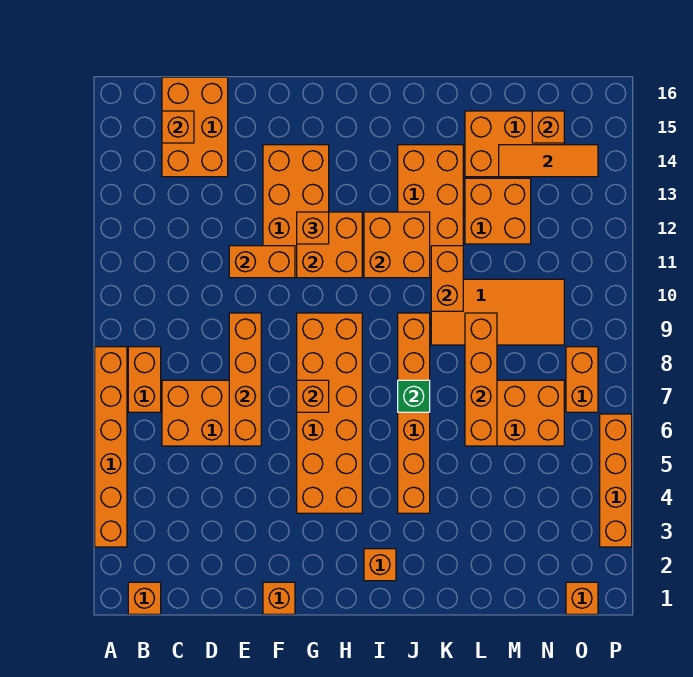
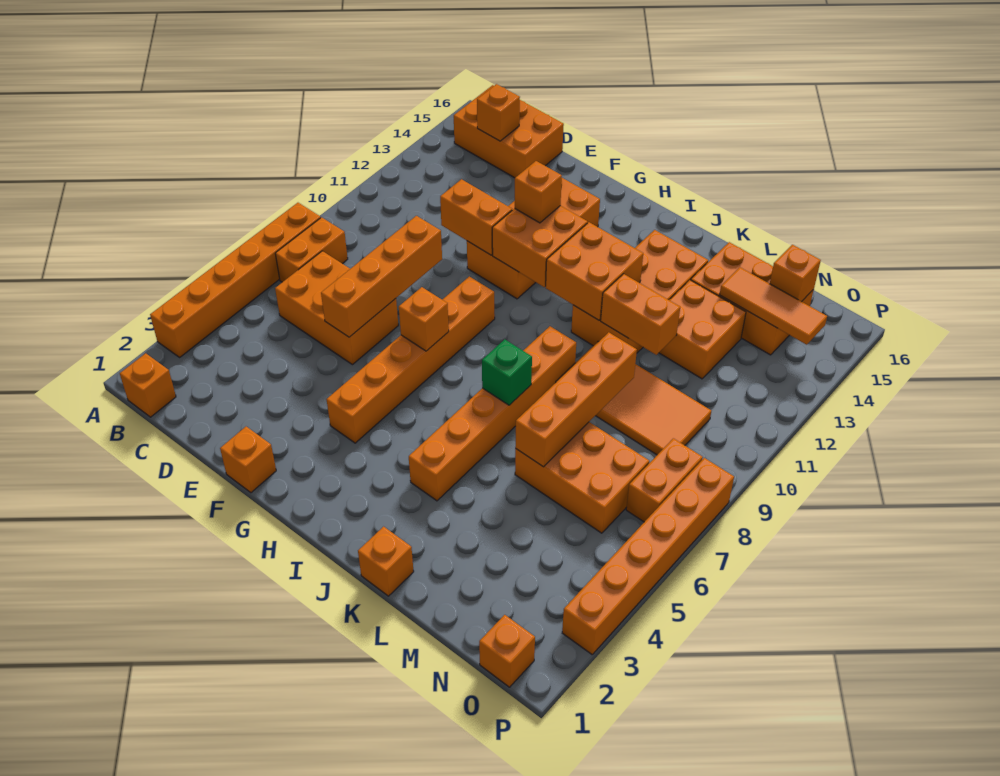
orange 2x3 brick [162,77,228,177] -> orange 2x3 brick turned to [454,85,564,178]
orange 2x6 brick [297,313,362,513] -> orange 1x6 brick [326,276,495,443]
orange 1x1 brick [364,549,396,581] -> orange 1x1 brick moved to [358,527,414,596]
orange 1x2 brick [431,246,463,311] -> orange 1x2 brick turned to [601,274,680,355]
orange 1x4 brick [600,414,632,547] -> orange 1x6 brick [562,458,734,654]

